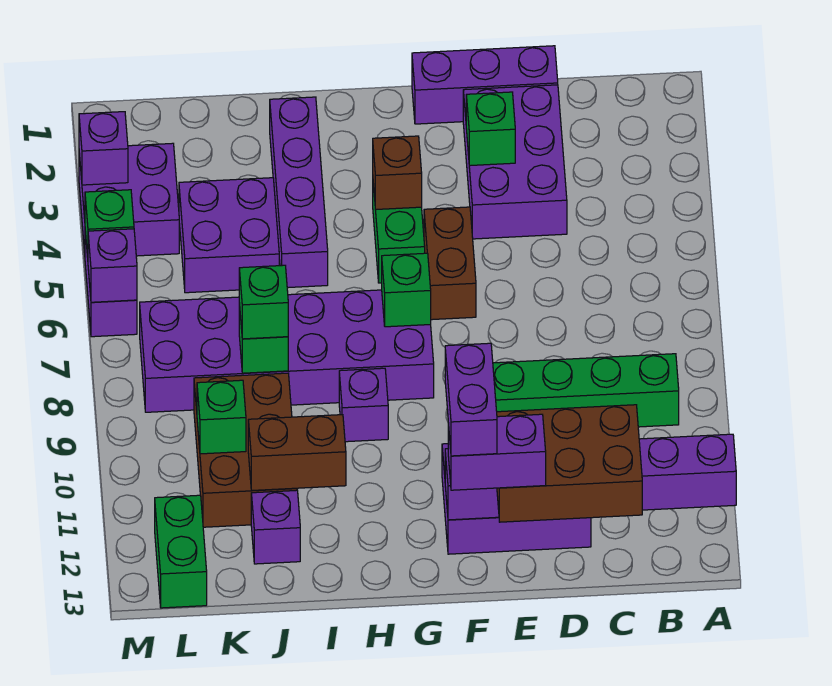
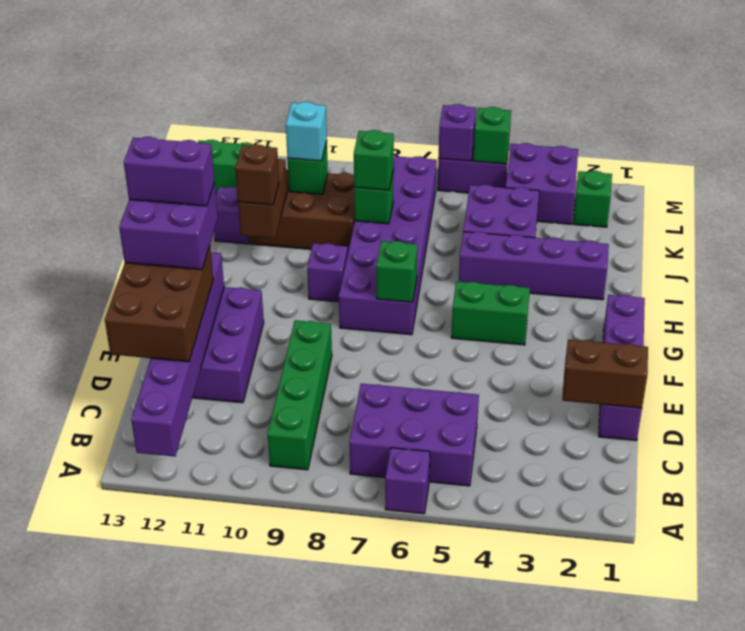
purple 1x3 brick [412,46,558,124] -> purple 1x4 brick [599,295,645,441]
purple 2x3 brick [463,85,567,239] -> purple 2x3 brick moved to [349,384,479,486]
green 1x1 brick [466,92,515,166] -> green 1x1 brick moved to [574,171,612,227]
purple 1x2 brick [448,414,546,490] -> purple 2x2 brick [119,183,218,270]
brown 1x2 brick [424,207,476,320] -> brown 1x2 brick moved to [562,339,648,408]
brown 1x1 brick [373,136,422,210] -> brown 1x1 brick moved to [235,144,279,205]
none -> cyan 1x1 brick [286,102,327,161]
purple 1x1 brick [79,112,128,185] -> purple 1x1 brick moved to [385,448,430,514]

